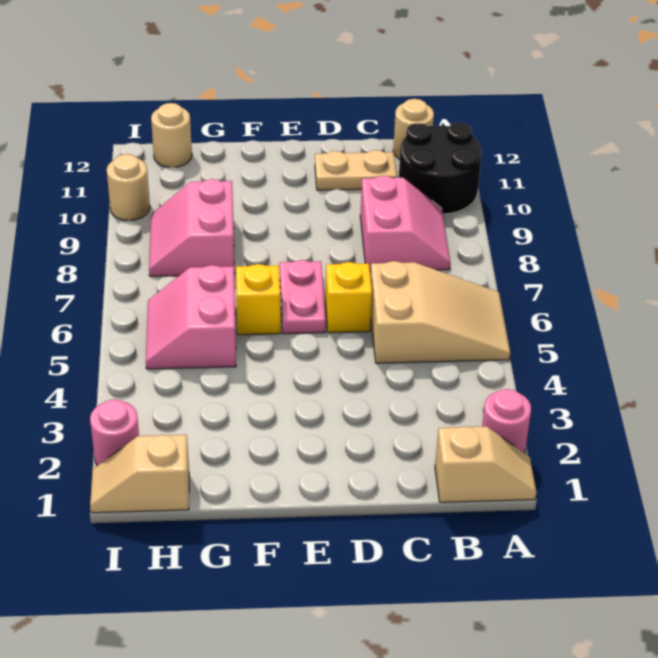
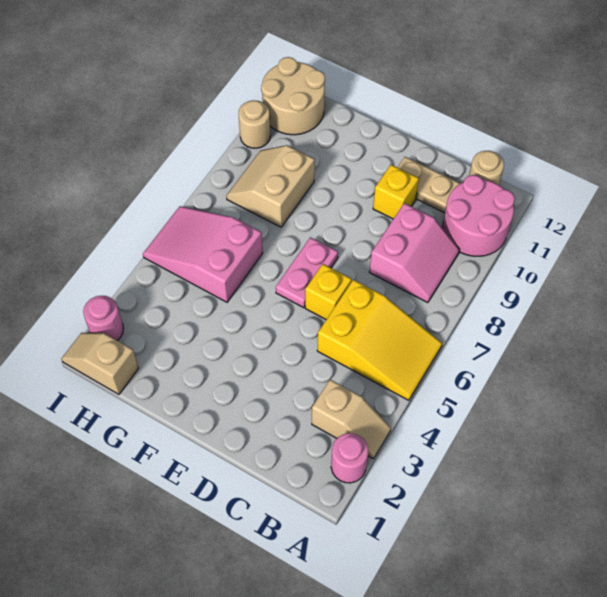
tan 1x2 slope [435,426,537,502] -> tan 1x2 slope moved to [312,380,391,459]
tan 2x3 slope [370,261,510,363] -> yellow 2x3 slope [317,280,442,400]
black 2x2 round brick [399,122,482,214] -> pink 2x2 round brick [443,175,515,256]
yellow 1x1 brick [236,264,281,335] -> yellow 1x1 brick moved to [373,165,419,219]
pink 2x2 slope [146,265,236,369] -> pink 2x3 slope [143,206,263,302]
pink 2x2 slope [149,179,234,276] -> tan 2x2 slope [226,145,315,227]
tan 1x1 round brick [151,103,192,167] -> tan 2x2 round brick [261,57,325,135]

